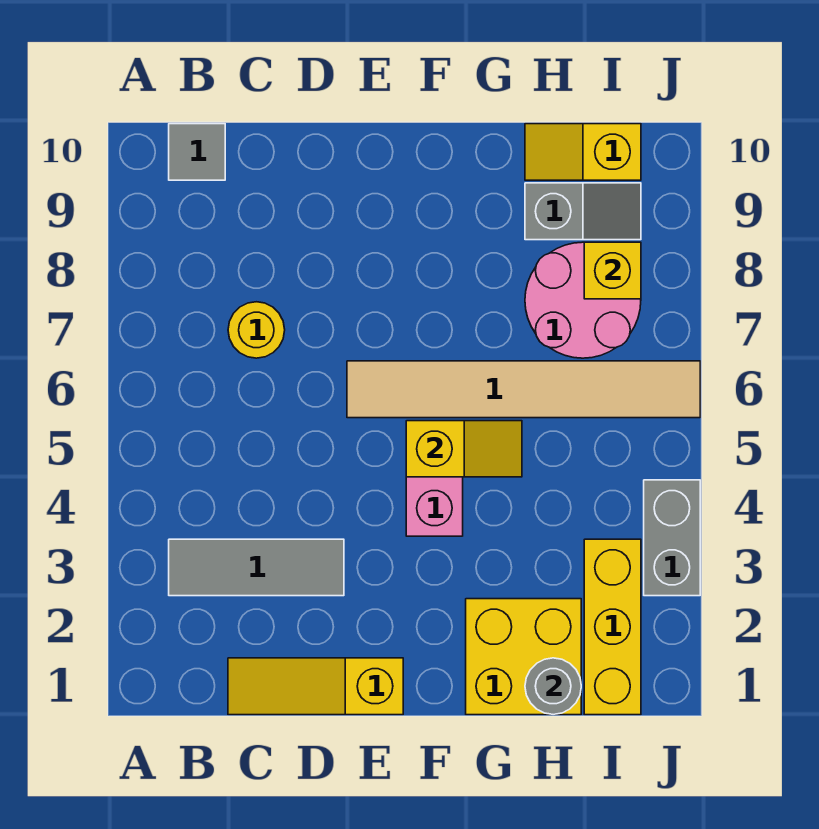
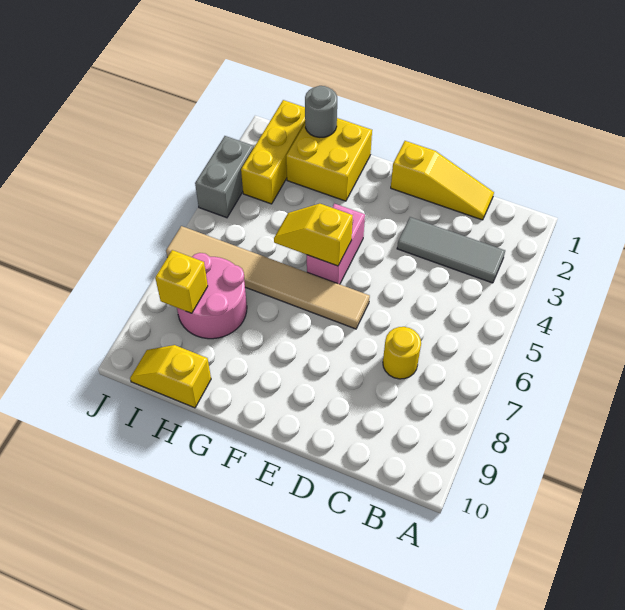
grey 1x1 tile [169,124,225,180] -> none
grey 1x2 slope [525,183,641,240] -> none
yellow 1x2 slope [525,124,641,180] -> yellow 1x2 slope turned to [130,345,211,408]

